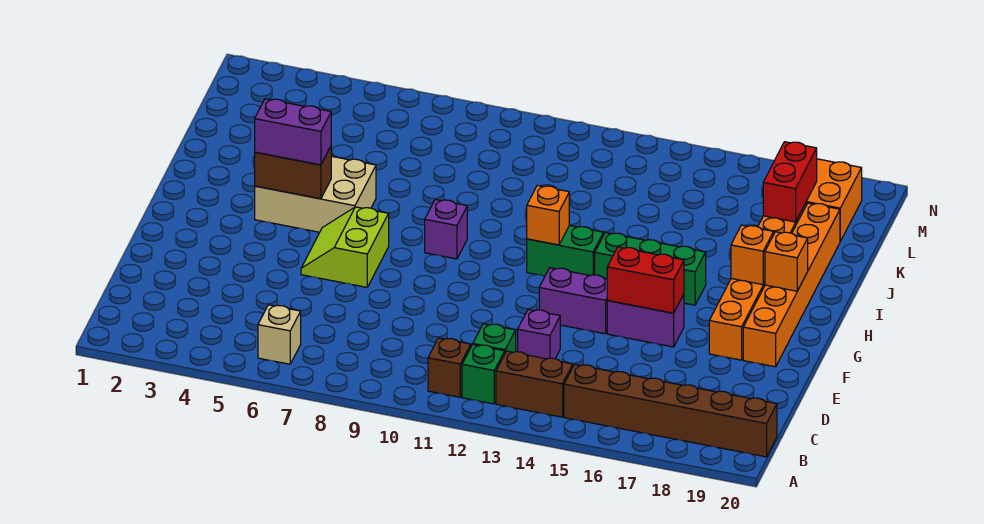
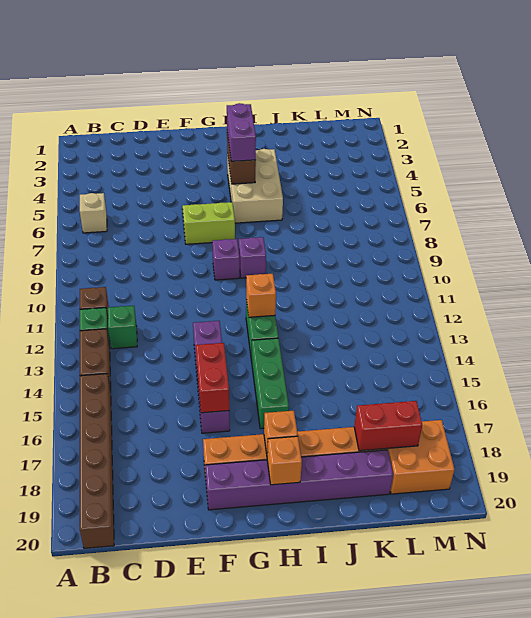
purple 1x1 brick [518,309,560,359] -> purple 1x1 brick moved to [212,239,240,280]
orange 1x6 brick [743,203,840,367] -> purple 1x6 brick [205,450,393,510]

